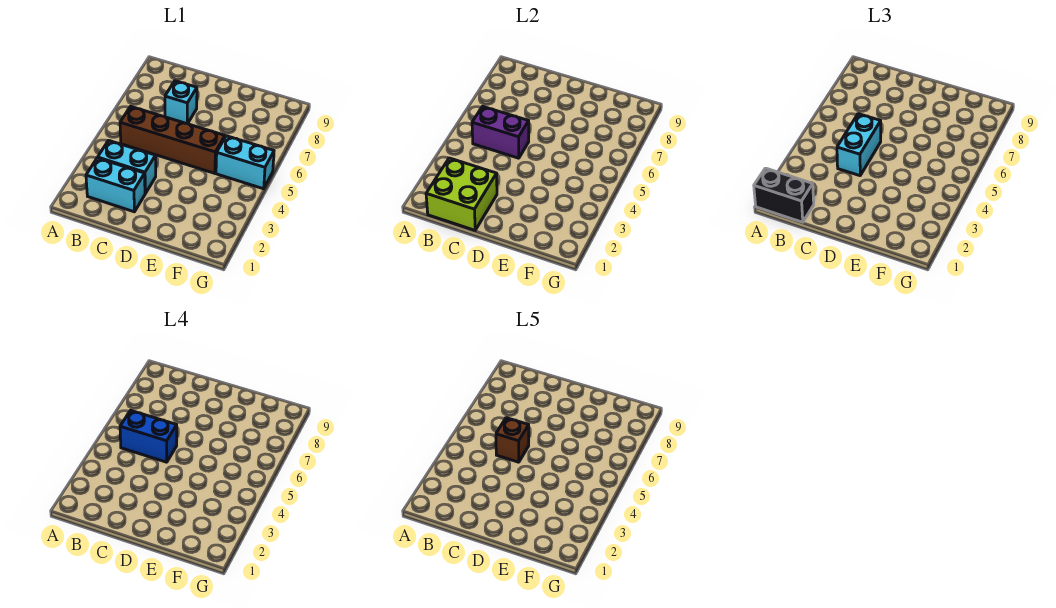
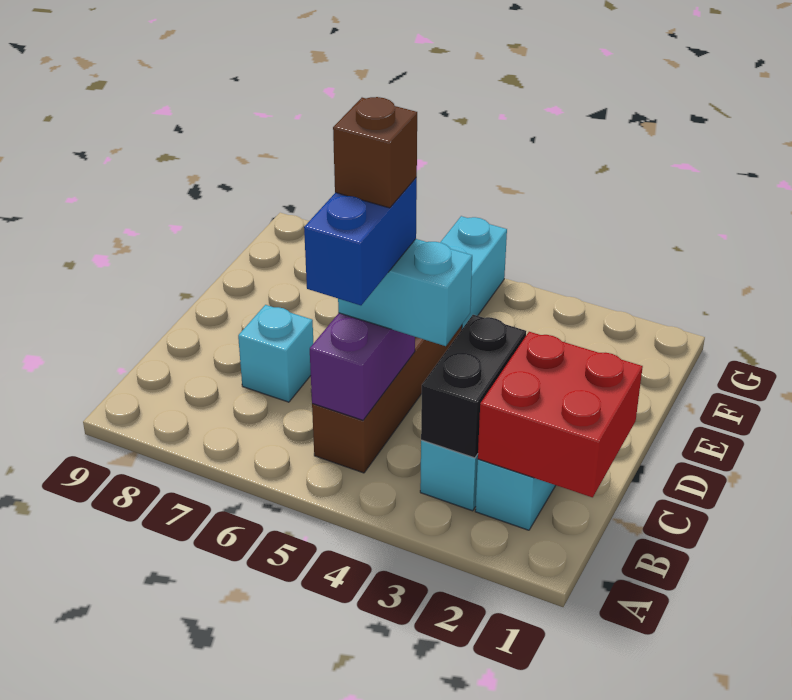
black 1x2 brick [754,168,814,222] -> black 1x2 brick moved to [421,315,526,458]
lime 2x2 brick [426,158,497,230] -> red 2x2 brick [478,332,643,497]

